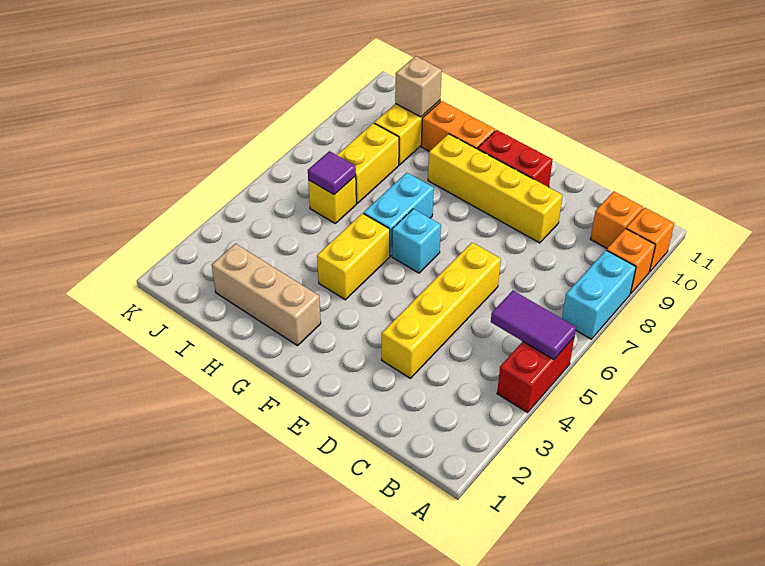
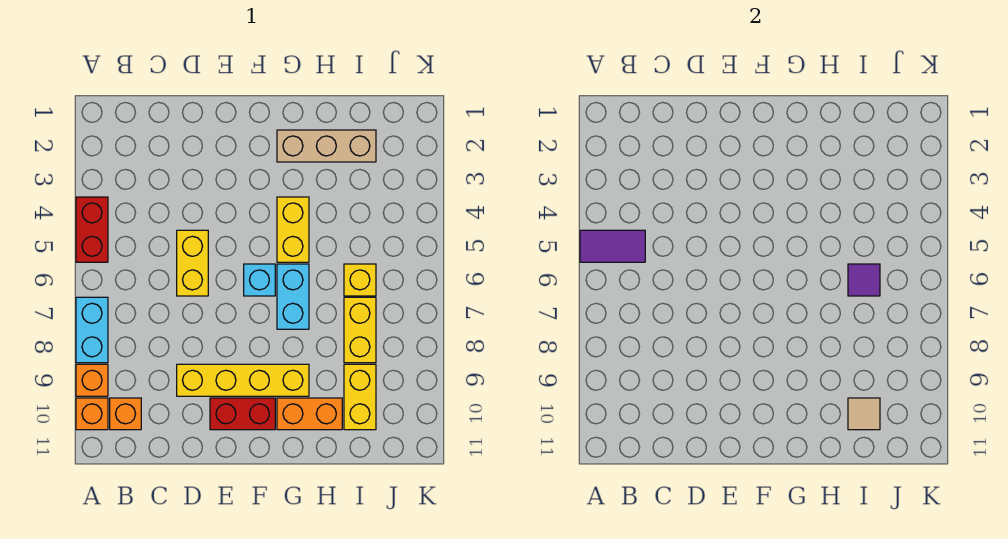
yellow 1x4 brick [382,242,501,378] -> yellow 1x2 brick [177,230,208,296]
tan 1x1 brick [395,56,442,117] -> tan 1x1 tile [848,398,880,430]

